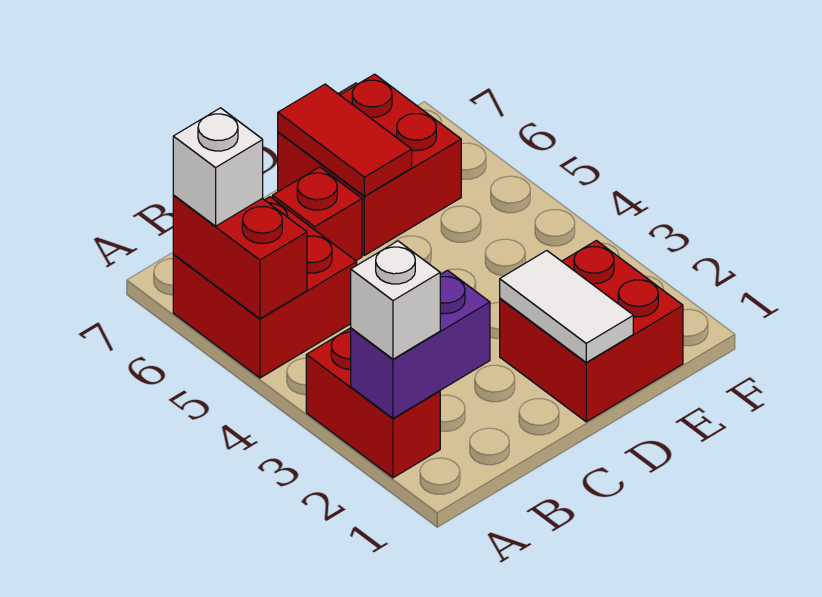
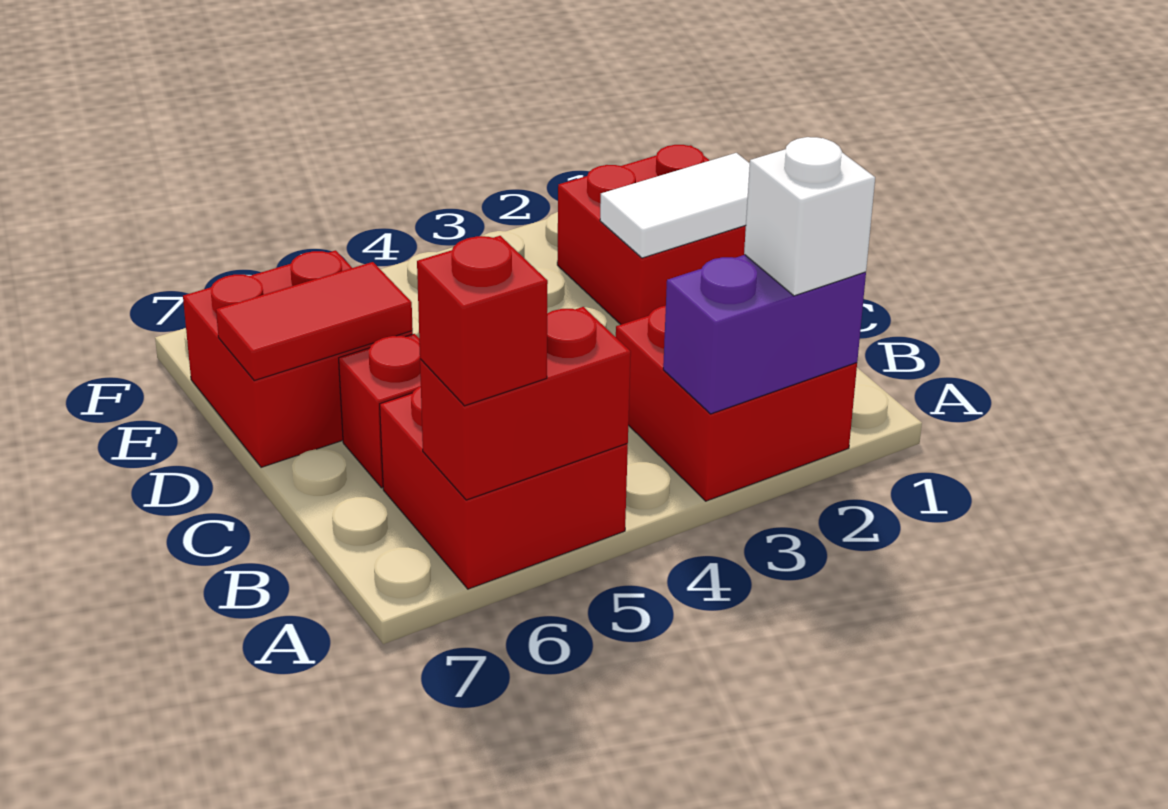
red 1x2 brick [306,328,440,478] -> red 2x2 brick [616,306,857,501]
purple 1x2 brick [351,270,490,418] -> purple 1x2 brick turned to [663,255,866,414]
white 1x1 brick [173,108,263,226] -> red 1x1 brick [417,236,548,406]

